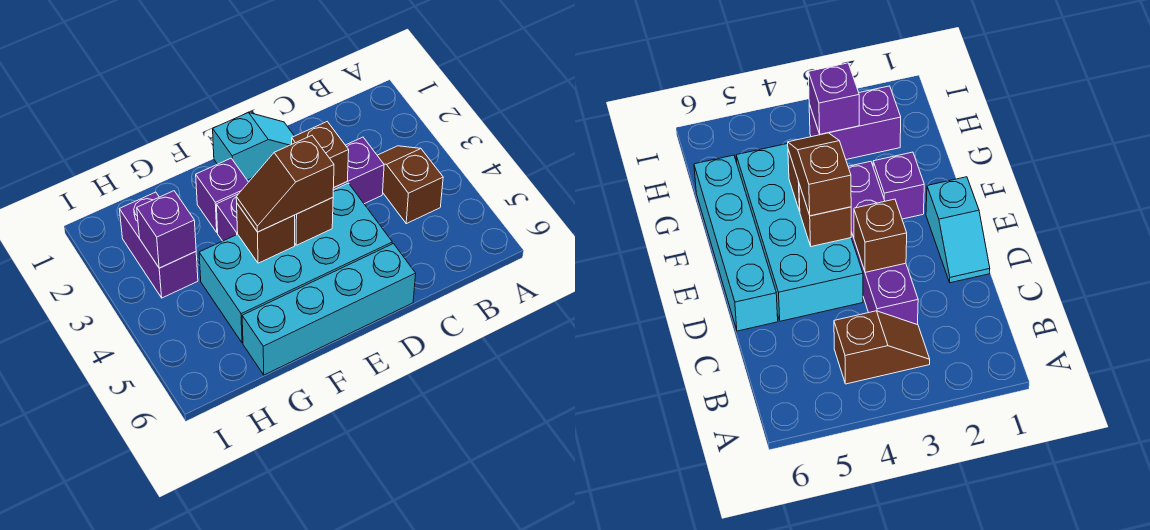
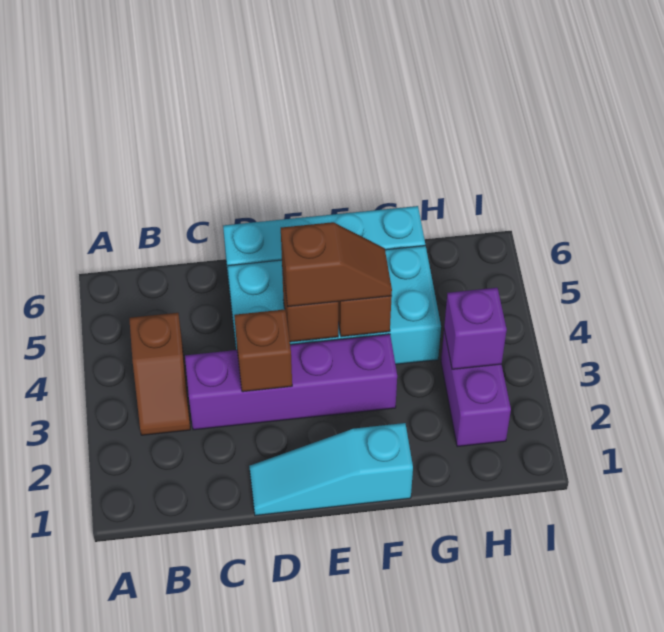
cyan 1x2 slope [213,112,294,180] -> cyan 1x3 slope [249,423,413,516]
purple 1x1 brick [196,158,248,233] -> none

